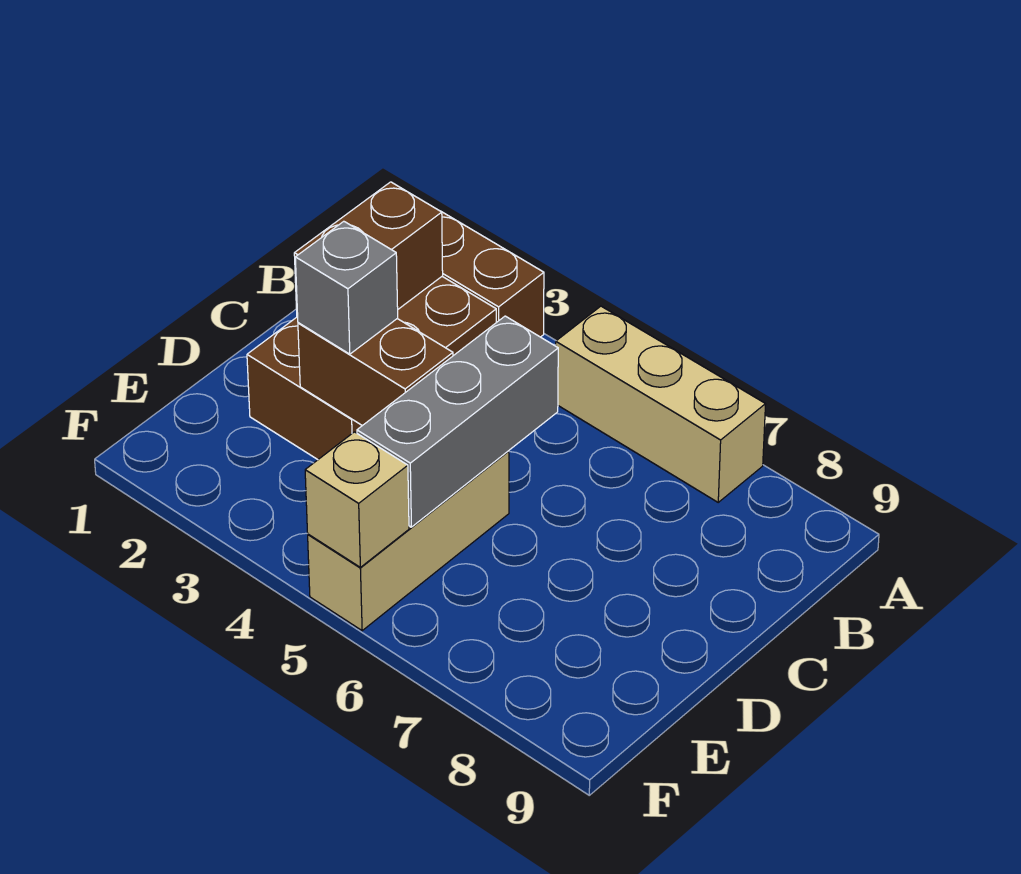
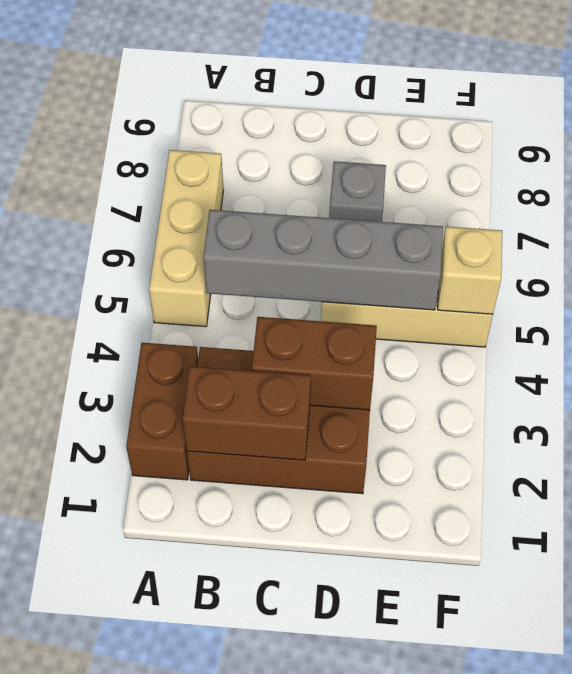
grey 1x3 brick [357,316,558,527] -> grey 1x4 brick [203,210,443,310]
brown 1x2 brick [298,319,453,426] -> brown 1x2 brick turned to [252,317,377,410]
grey 1x1 brick [295,221,398,354] -> grey 1x1 brick moved to [329,161,386,222]

